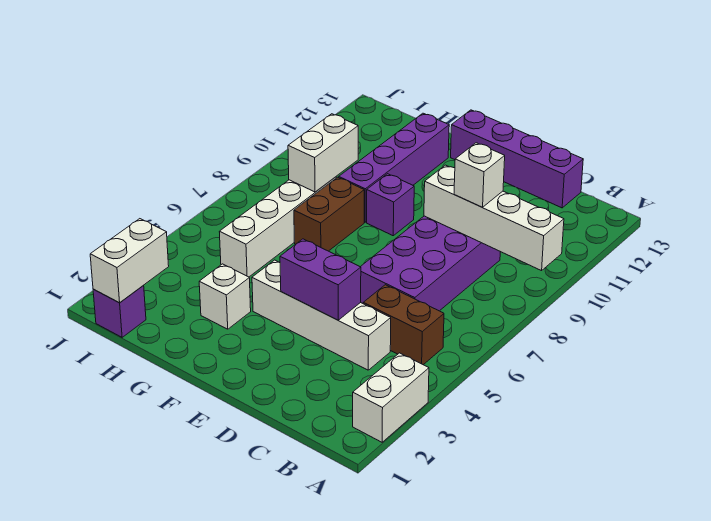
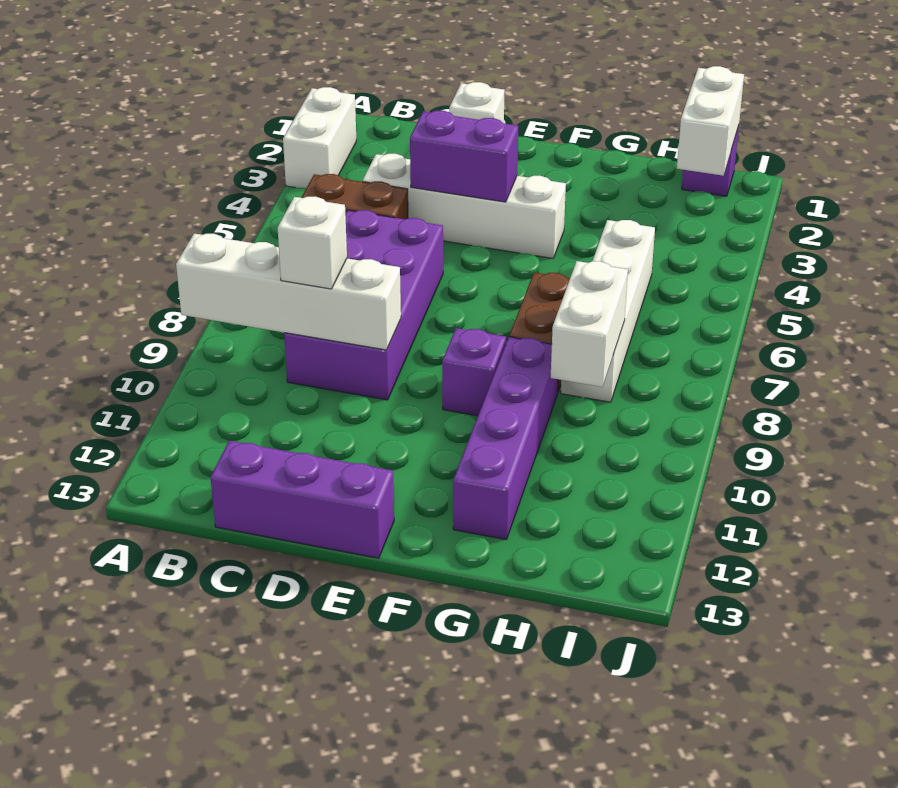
purple 1x4 brick [451,110,583,208] -> purple 1x3 brick [211,441,394,558]
white 1x1 brick [199,264,251,329] -> white 1x1 brick moved to [449,82,505,123]

